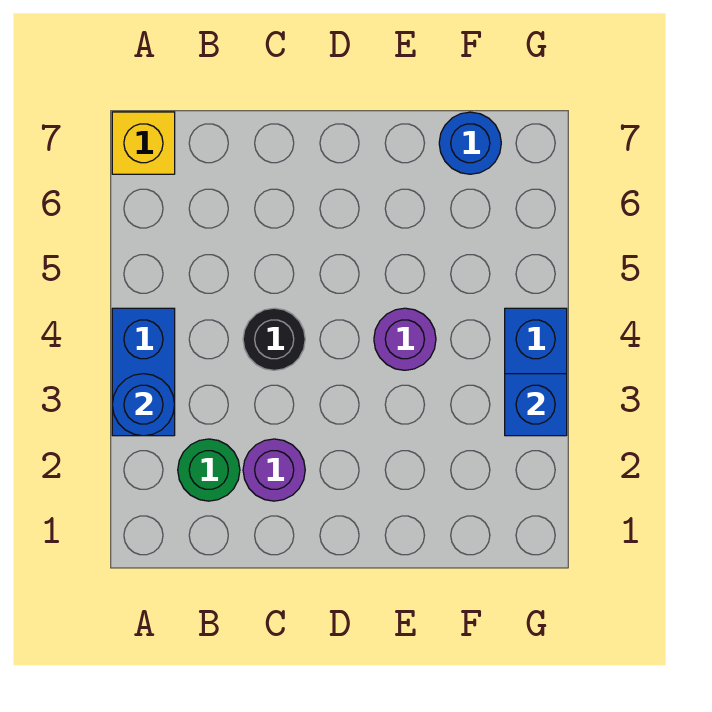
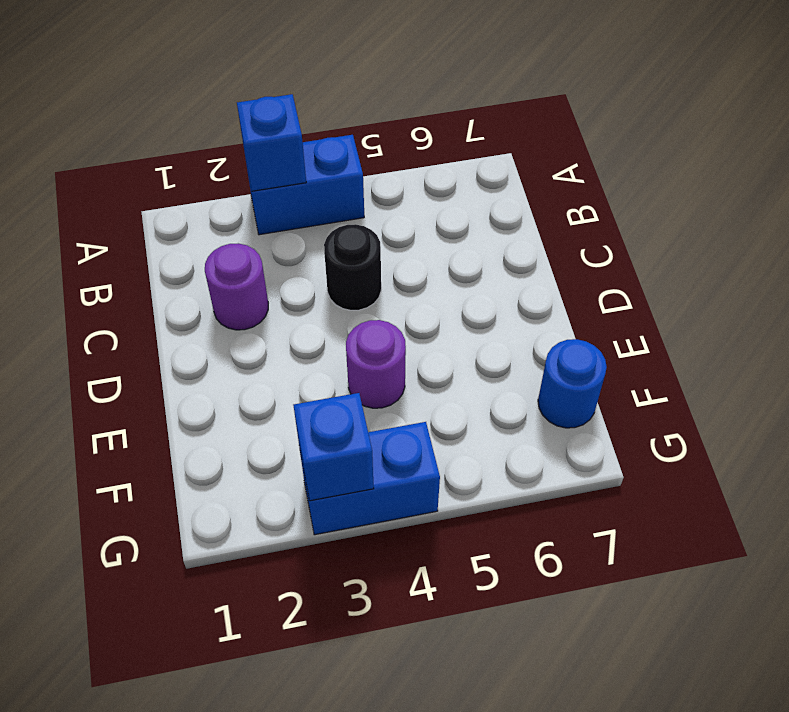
blue 1x1 round brick [112,374,175,436] -> blue 1x1 brick [237,94,306,191]
yellow 1x1 brick [112,112,175,174] -> none
green 1x1 round brick [178,439,240,501] -> none

